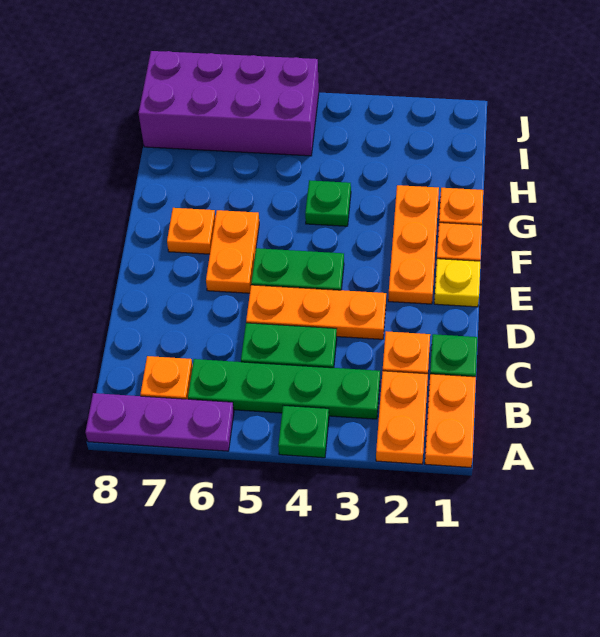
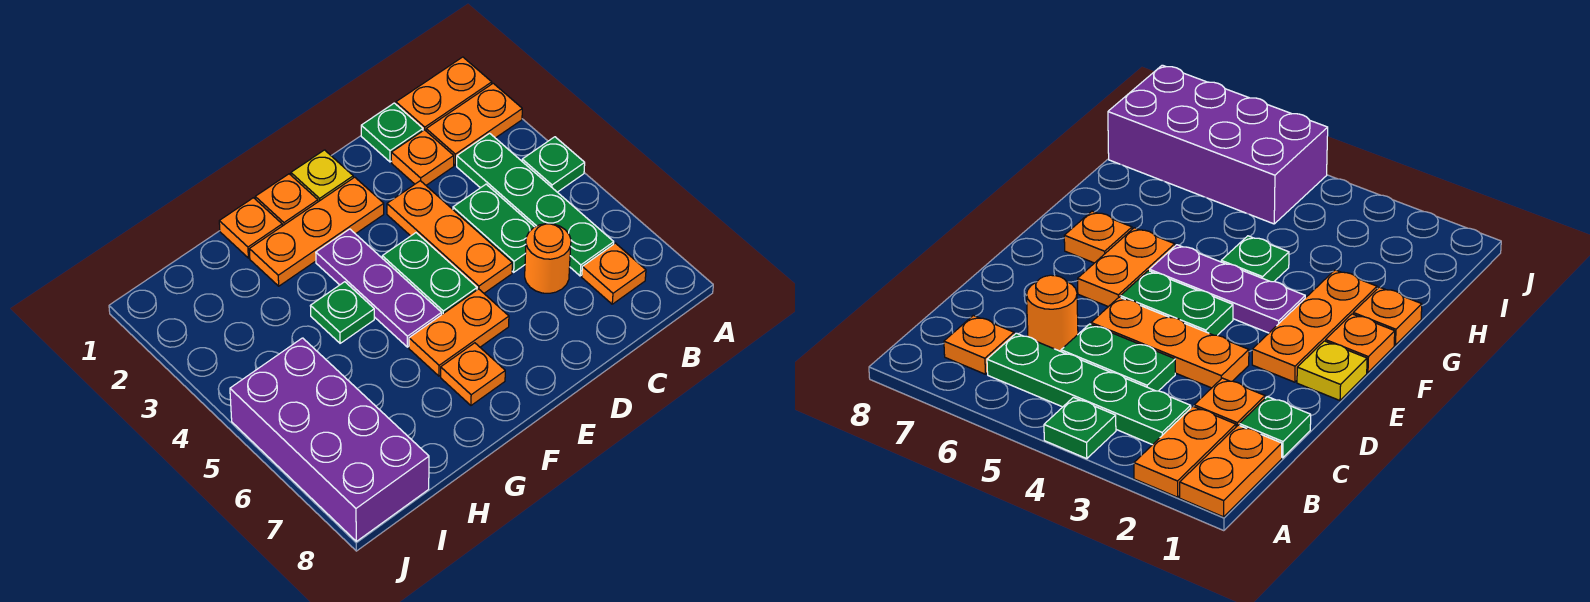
purple 1x3 plate [85,393,234,451] -> purple 1x3 plate moved to [316,229,442,347]
none -> orange 1x1 round brick [525,224,571,293]

